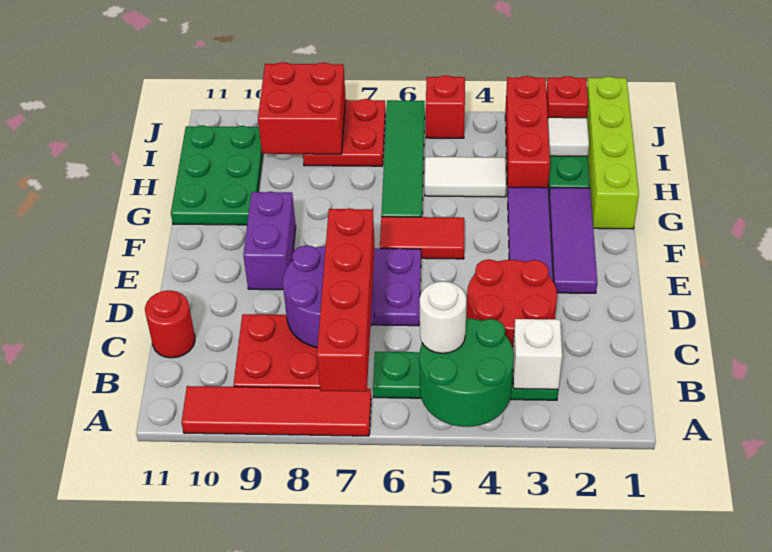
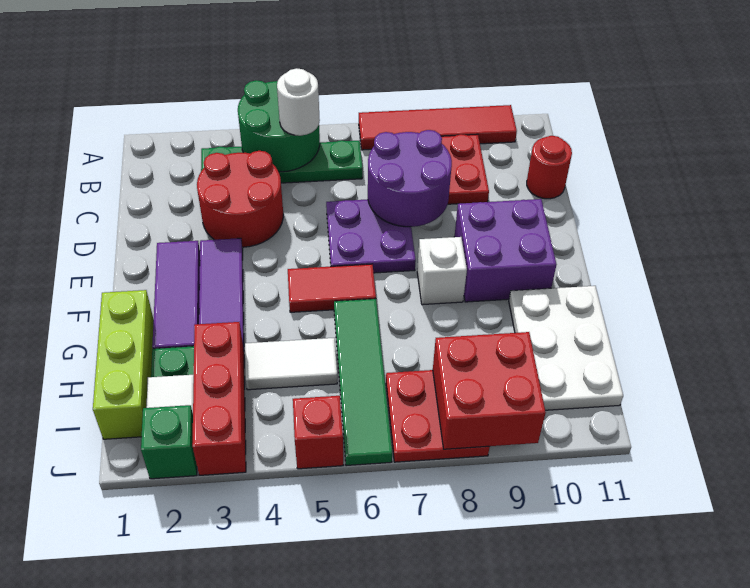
red 1x4 brick [317,208,375,392] -> none
white 1x1 brick [513,319,562,389] -> white 1x1 brick moved to [417,237,467,305]
purple 1x2 brick [243,191,296,290] -> purple 2x2 brick [454,199,556,302]
lime 1x4 brick [587,76,639,229] -> lime 1x3 brick [93,290,154,439]
green 2x3 plate [171,125,263,225] -> white 2x3 plate [509,286,623,410]
red 1x1 brick [546,76,588,118] -> green 1x1 brick [141,405,197,479]

